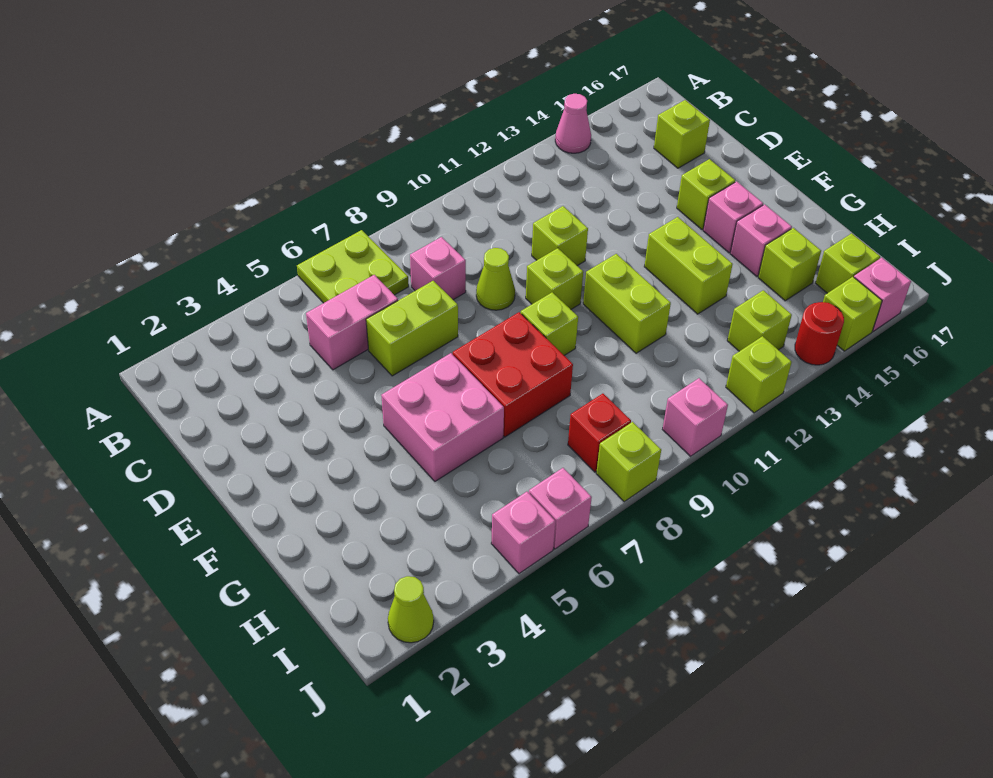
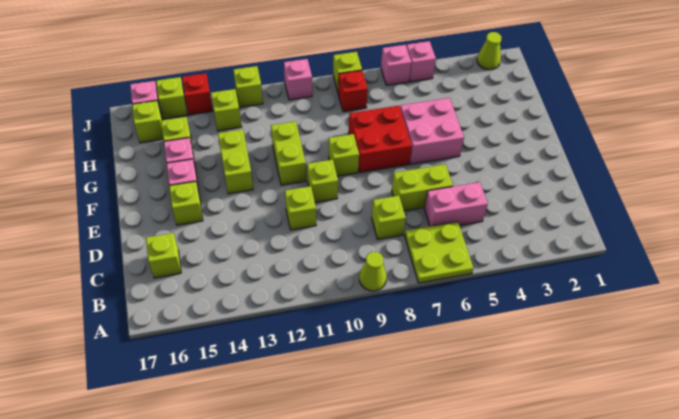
pink 1x1 cone [555,94,591,153] -> none
pink 1x1 brick [410,237,466,300] -> lime 1x1 brick [372,196,406,239]
lime 1x1 cone [476,248,515,310] -> lime 1x1 cone moved to [359,252,387,291]
red 1x1 round brick [795,302,844,365] -> red 1x1 brick [182,73,213,115]

